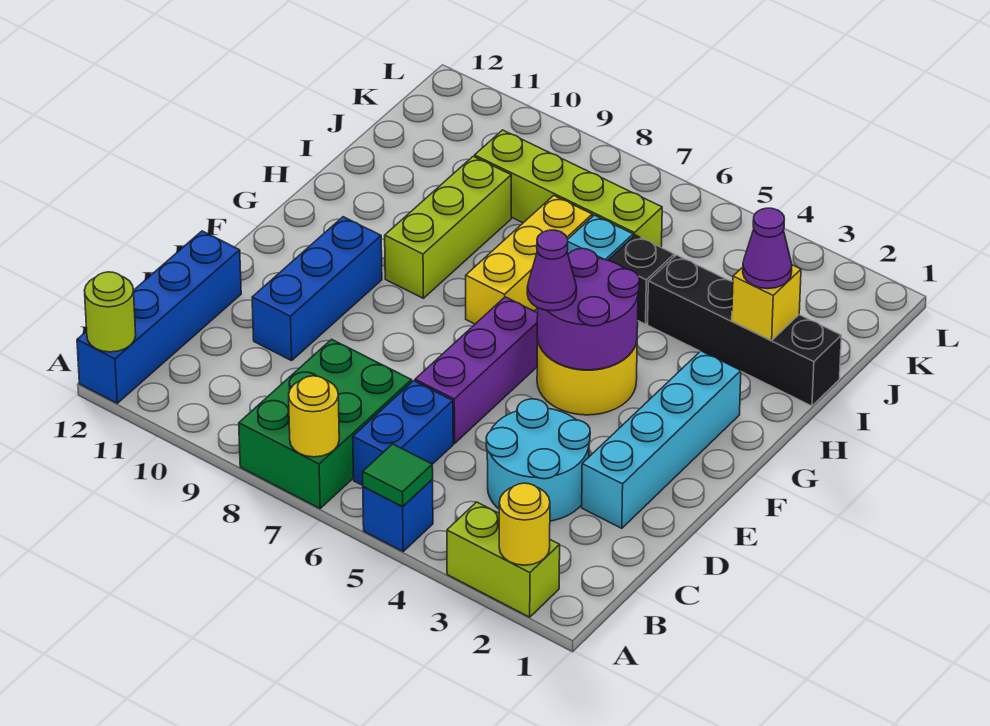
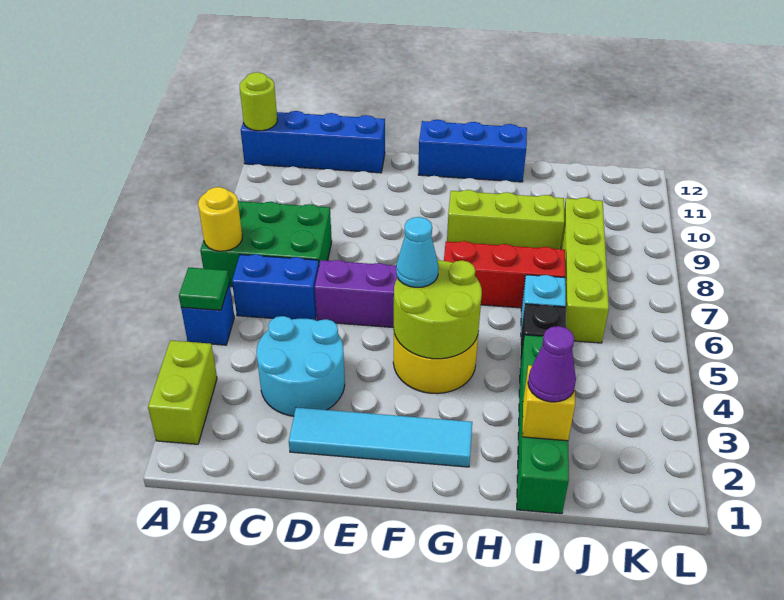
yellow 1x1 round brick [499,483,550,565] -> none
cyan 1x4 brick [582,351,741,528] -> cyan 1x4 tile [289,408,472,467]
blue 1x3 brick [252,217,382,361] -> blue 1x3 brick moved to [418,120,527,182]
purple 2x2 round brick [537,249,639,370] -> lime 2x2 round brick [394,260,482,359]
purple 1x1 cone [527,230,577,311] -> cyan 1x1 cone [396,217,439,287]
yellow 1x3 brick [466,195,592,324] -> red 1x3 brick [444,241,565,308]
black 1x4 brick [648,255,841,406] -> green 1x4 brick [517,335,569,514]

